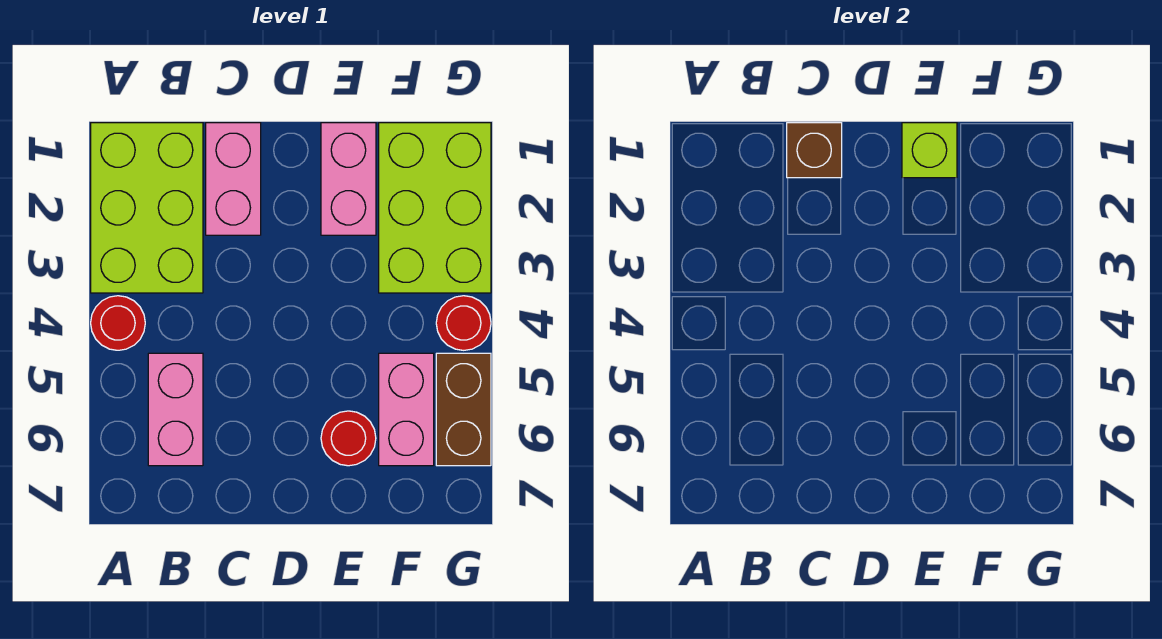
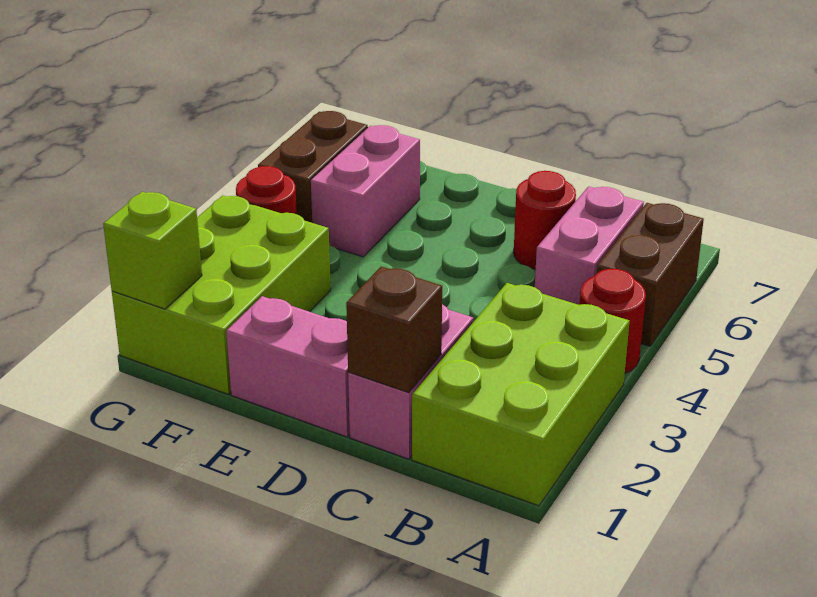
none -> brown 1x2 brick [597,203,704,346]
pink 1x2 brick [321,123,376,235] -> pink 1x2 brick turned to [226,296,350,437]
lime 1x1 brick [902,123,957,178] -> lime 1x1 brick moved to [103,192,202,309]
red 1x1 round brick [321,411,376,466] -> red 1x1 round brick moved to [514,171,576,269]

